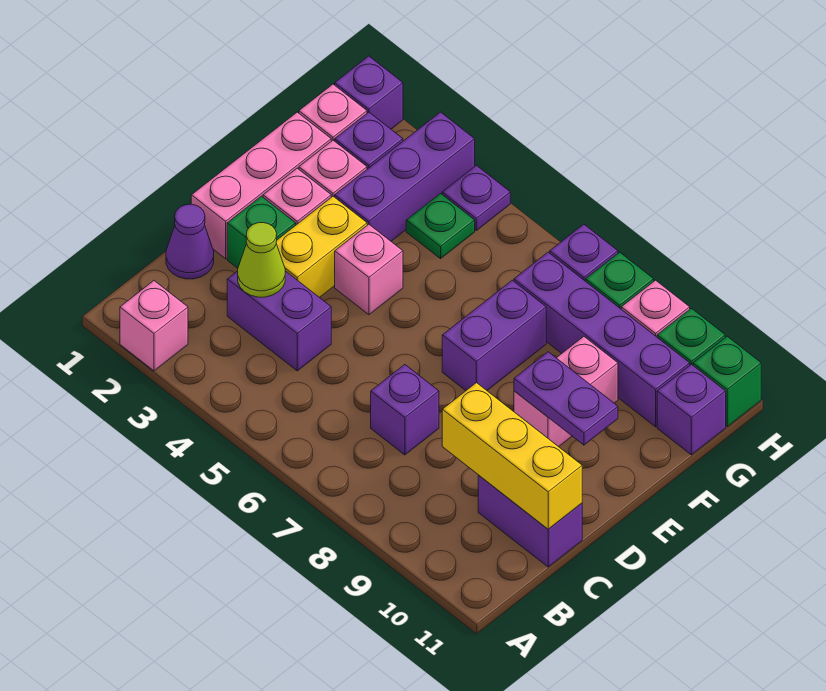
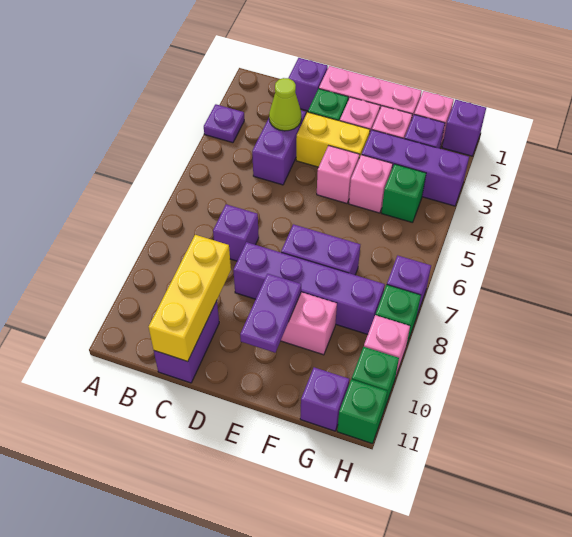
pink 1x1 brick [120,281,188,371] -> pink 1x1 brick moved to [349,155,393,213]
purple 1x1 cone [166,204,214,279] -> purple 1x1 brick [289,58,328,111]
green 1x1 plate [406,194,475,259] -> green 1x1 brick [381,164,426,223]
purple 1x4 brick [514,252,690,427] -> purple 1x4 brick turned to [233,242,385,334]
purple 1x1 plate [442,165,510,230] -> purple 1x1 plate moved to [204,104,244,143]

